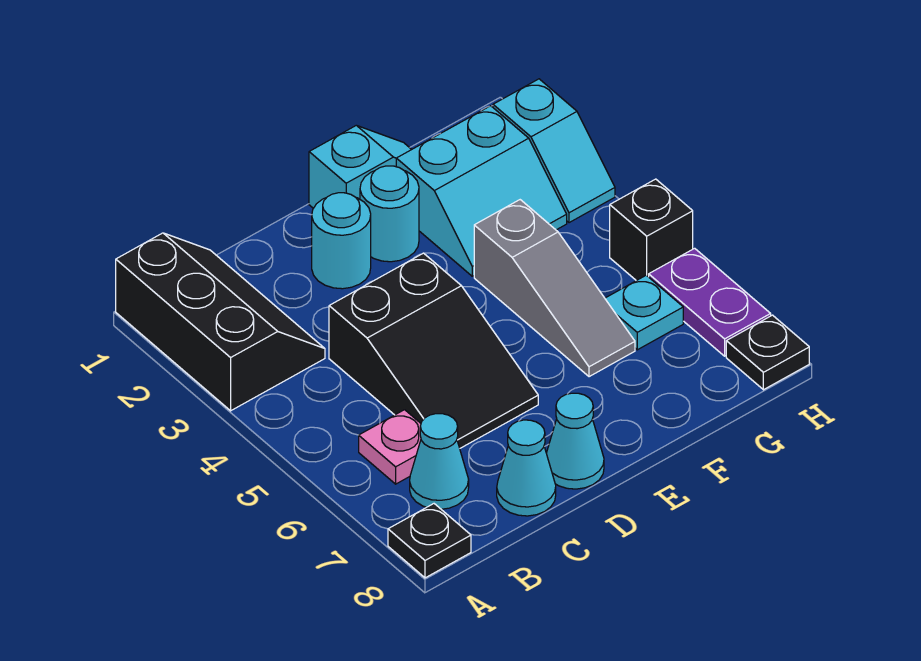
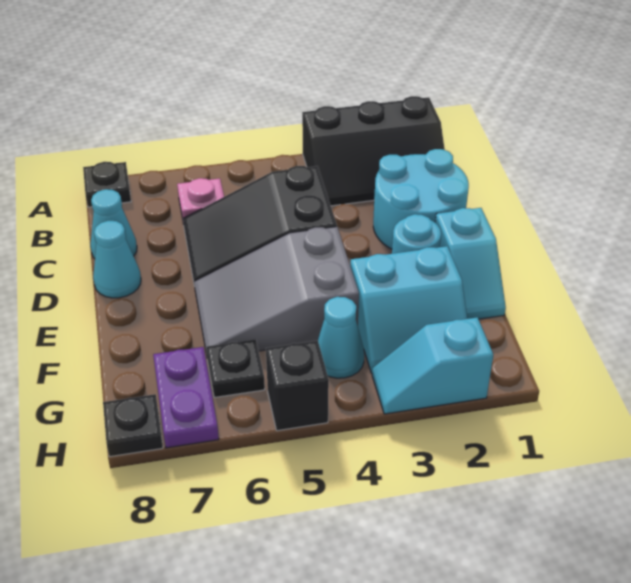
cyan 1x1 cone [410,414,469,509] -> cyan 1x1 cone moved to [318,297,364,378]
cyan 1x1 round brick [312,193,371,289] -> cyan 2x2 round brick [373,149,469,249]
cyan 2x2 slope [396,106,567,276] -> cyan 2x2 slope turned to [350,246,467,373]
grey 1x3 slope [474,200,635,377] -> grey 2x3 slope [194,227,359,354]
cyan 1x1 plate [605,275,683,350] -> black 1x1 plate [206,339,265,398]
purple 1x2 plate [649,248,771,356] -> purple 1x2 plate turned to [153,347,219,448]

